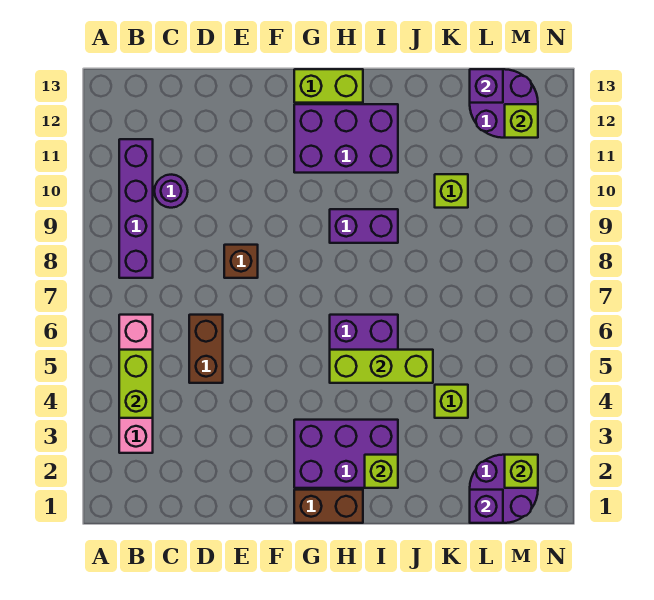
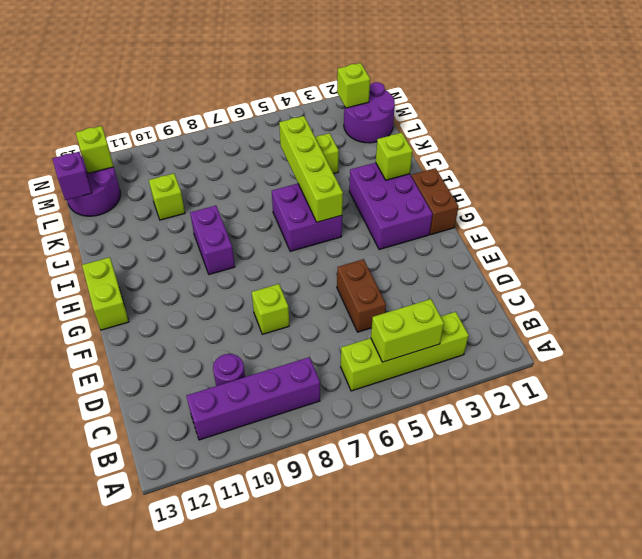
pink 1x4 brick [119,315,153,453] -> lime 1x4 brick [341,312,469,391]
brown 1x2 brick [189,315,223,383] -> brown 1x2 brick turned to [337,259,386,332]
brown 1x1 brick [224,245,258,278] -> lime 1x1 brick [252,284,289,334]
purple 2x3 brick [294,104,398,173] -> none
lime 1x3 brick [330,350,433,383] -> lime 1x4 brick [279,116,343,222]
purple 1x1 brick [470,490,503,523] -> none

